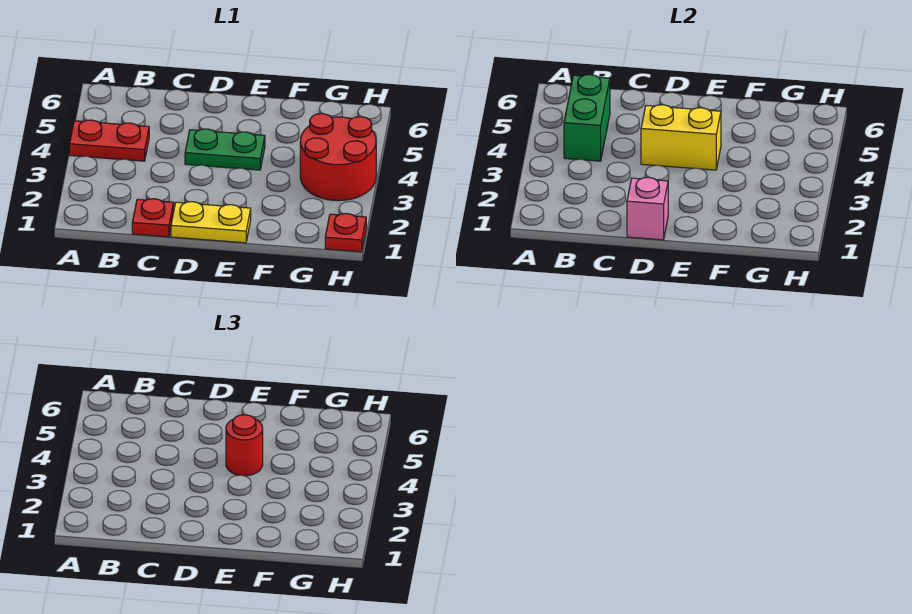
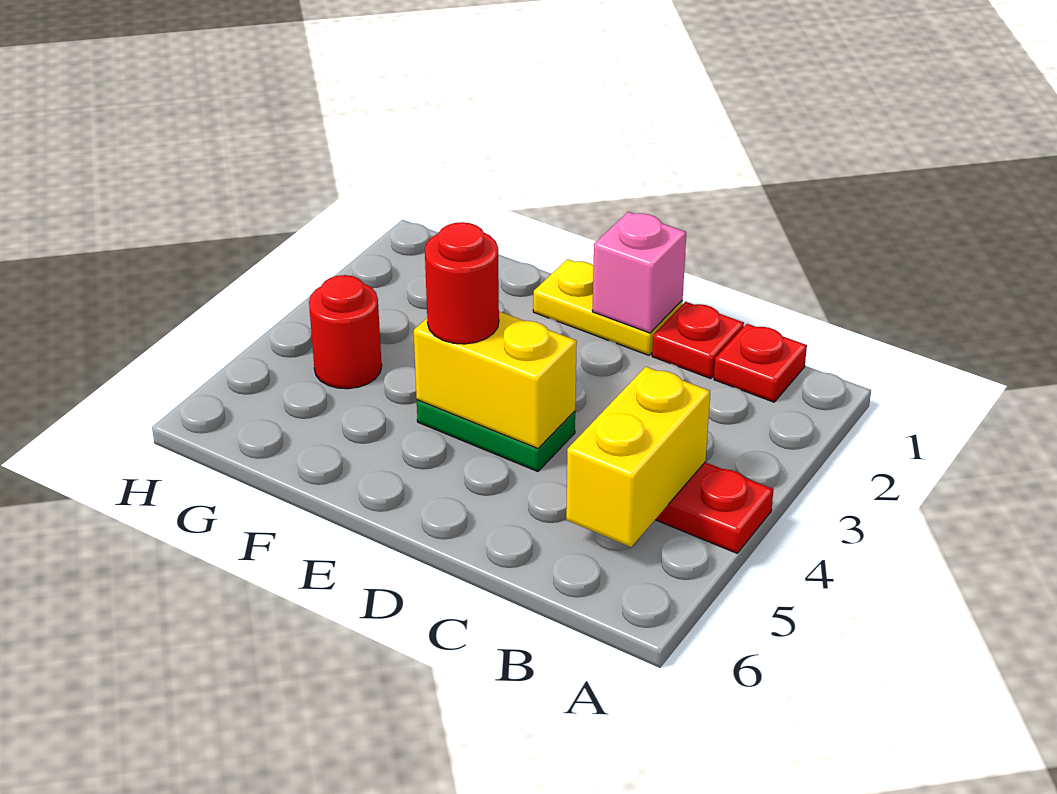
green 1x2 brick [564,75,610,161] -> yellow 1x2 brick [566,367,710,547]
red 2x2 round brick [300,114,376,201] -> red 1x1 round brick [309,275,382,389]
red 1x1 plate [325,214,366,252] -> red 1x1 plate moved to [714,324,807,402]

